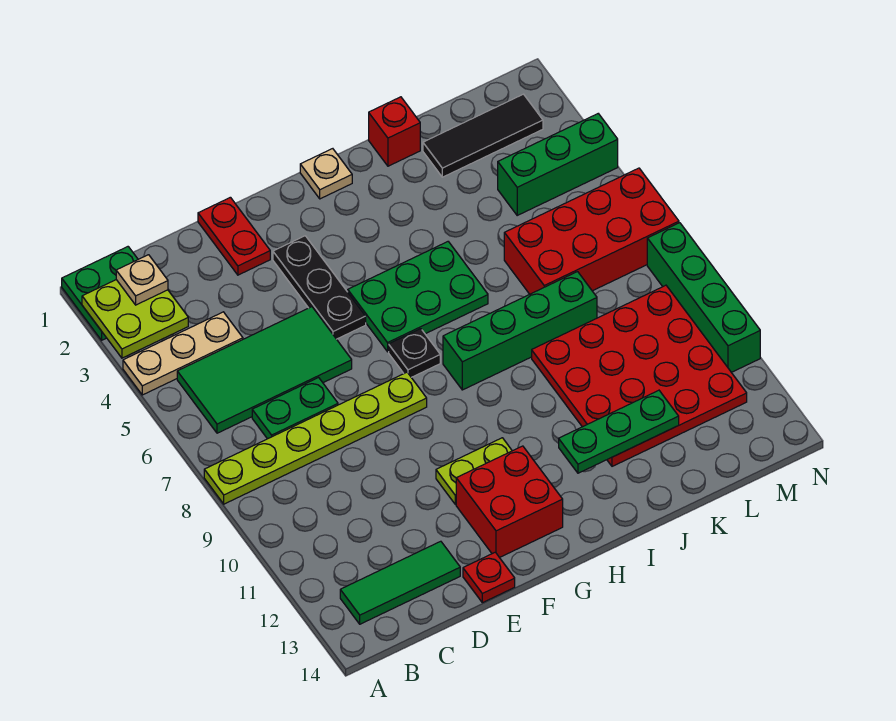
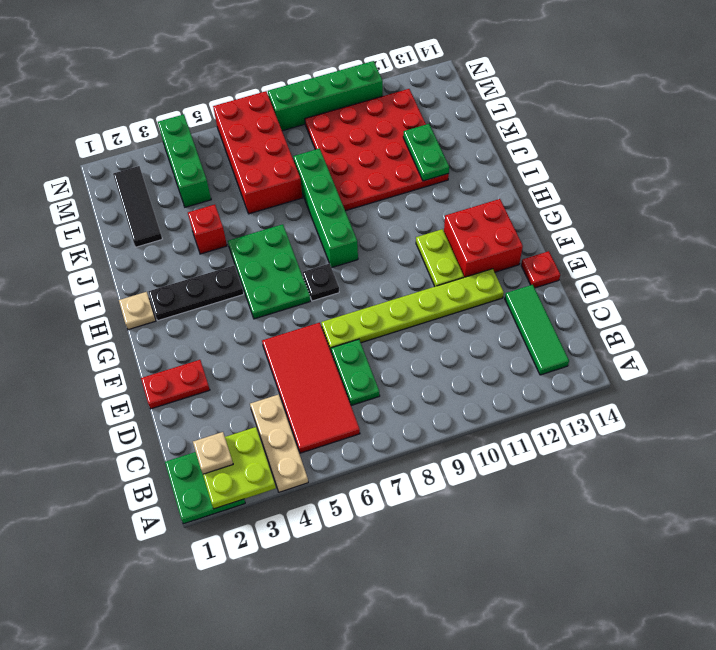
lime 1x6 plate [204,372,427,504] -> lime 1x6 plate turned to [321,269,504,351]
green 2x4 tile [177,307,352,433] -> red 2x4 tile [262,323,360,453]
black 1x3 plate [273,236,366,339] -> black 1x3 plate moved to [148,266,244,321]
green 1x3 plate [559,390,679,473] -> green 1x2 plate [403,124,449,181]
red 1x1 brick [369,97,420,166] -> red 1x1 brick moved to [188,205,227,254]

